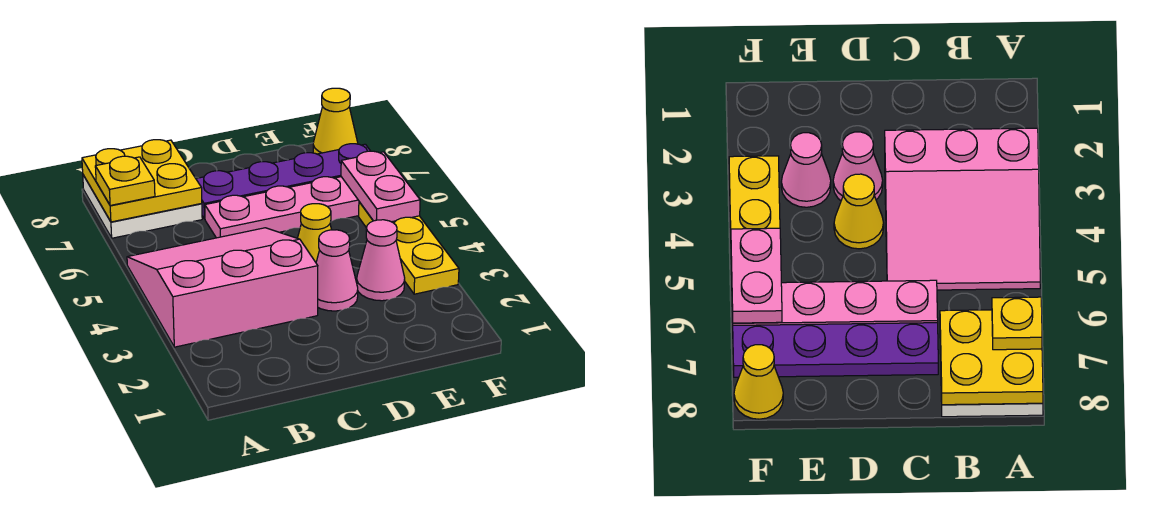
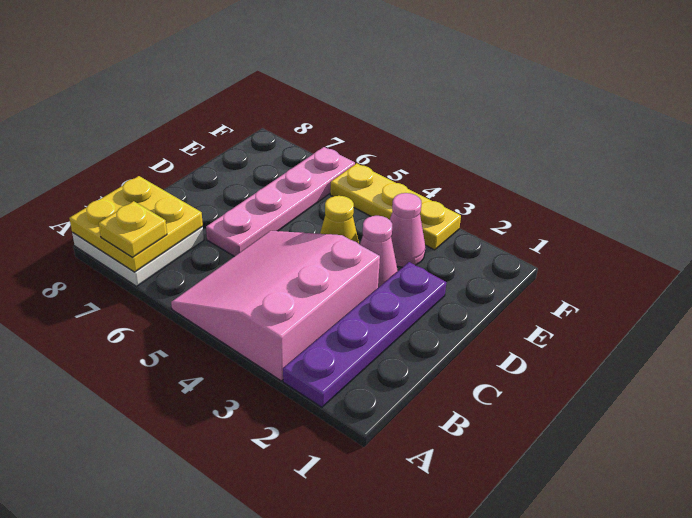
purple 1x4 plate [196,144,370,219] -> purple 1x4 plate moved to [283,262,446,407]
pink 1x2 plate [341,151,420,222] -> none
yellow 1x1 cone [313,88,358,154] -> none

